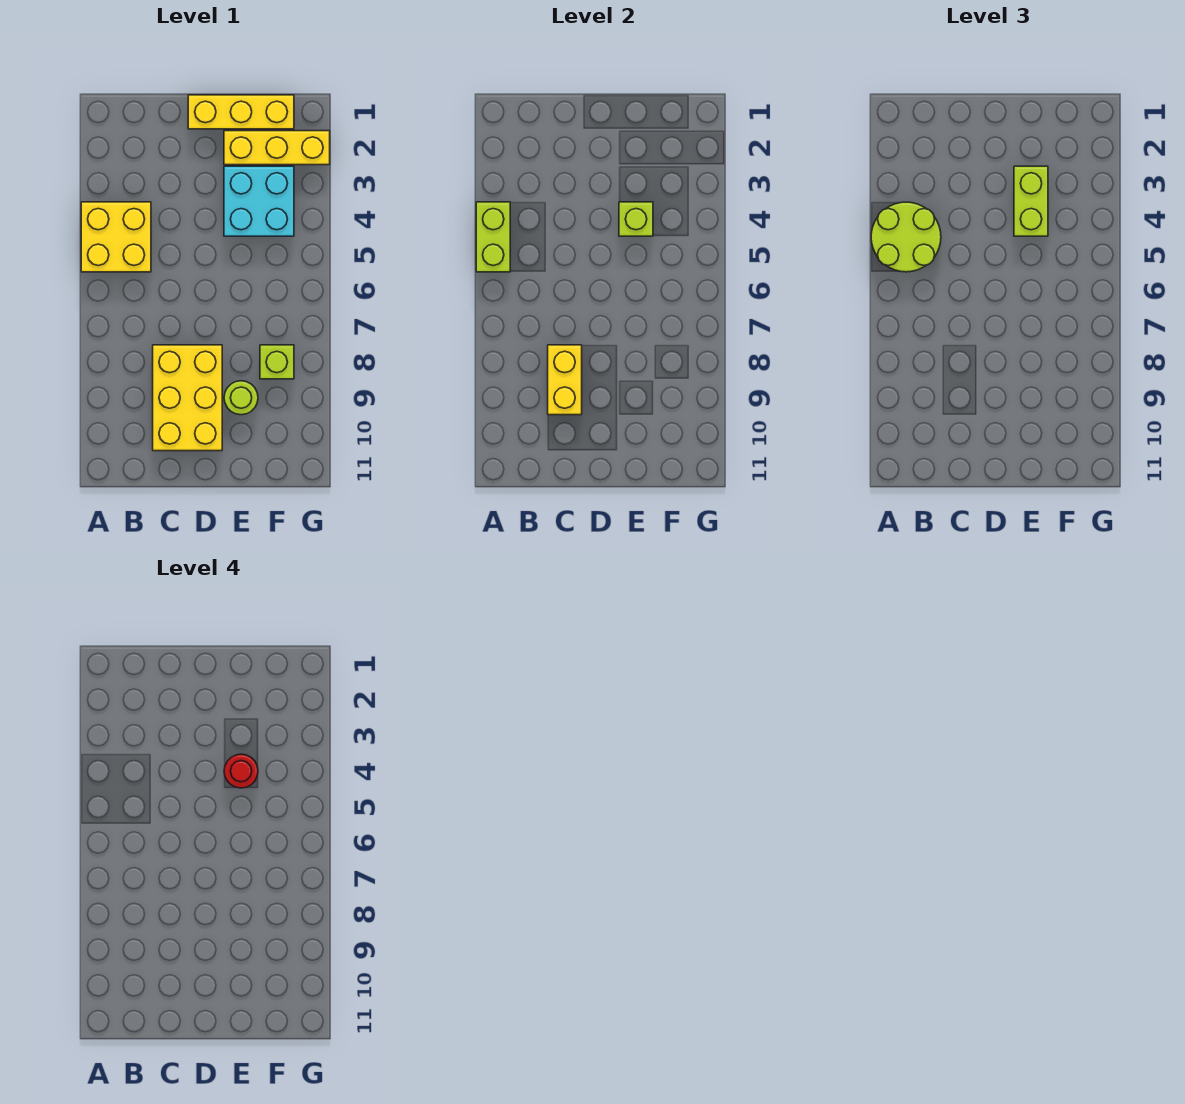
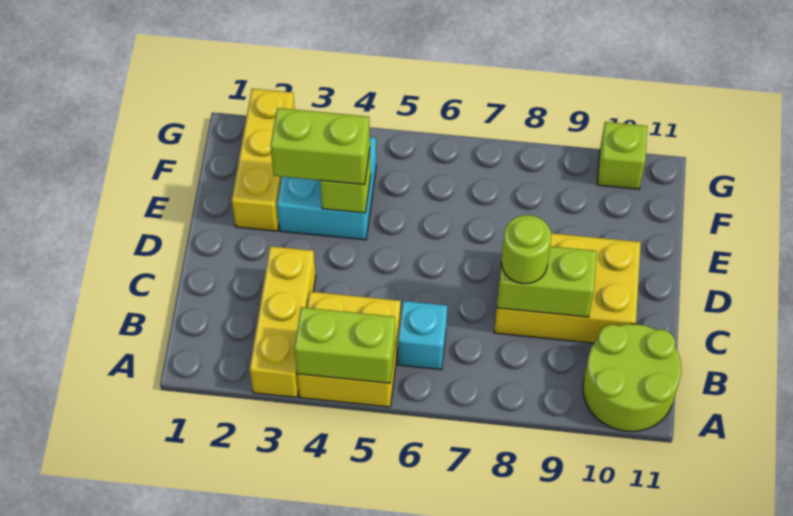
lime 2x2 round brick [871,202,941,272] -> lime 2x2 round brick moved to [583,324,682,432]
none -> cyan 1x1 brick [398,301,447,370]
yellow 1x2 brick [548,345,582,415] -> lime 1x2 brick [497,246,597,317]
yellow 1x3 brick [188,95,294,129] -> yellow 1x3 brick moved to [250,246,316,397]
red 1x1 round brick [224,754,258,788] -> none
lime 1x1 round brick [224,381,258,415] -> lime 1x1 round brick moved to [501,215,551,284]
lime 1x1 brick [260,345,294,379] -> lime 1x1 brick moved to [597,122,647,189]

